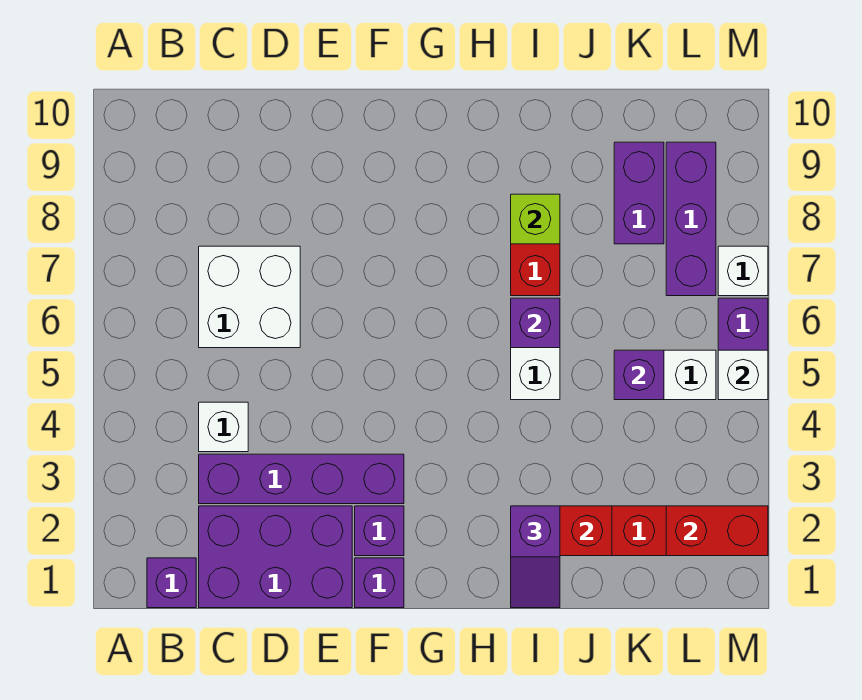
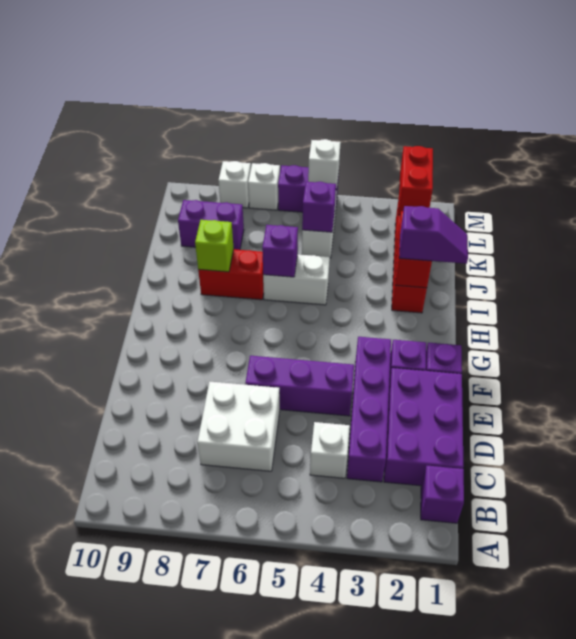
purple 1x3 brick [666,142,716,296] -> purple 1x3 brick moved to [245,356,354,416]
none -> white 1x1 brick [219,161,251,208]

